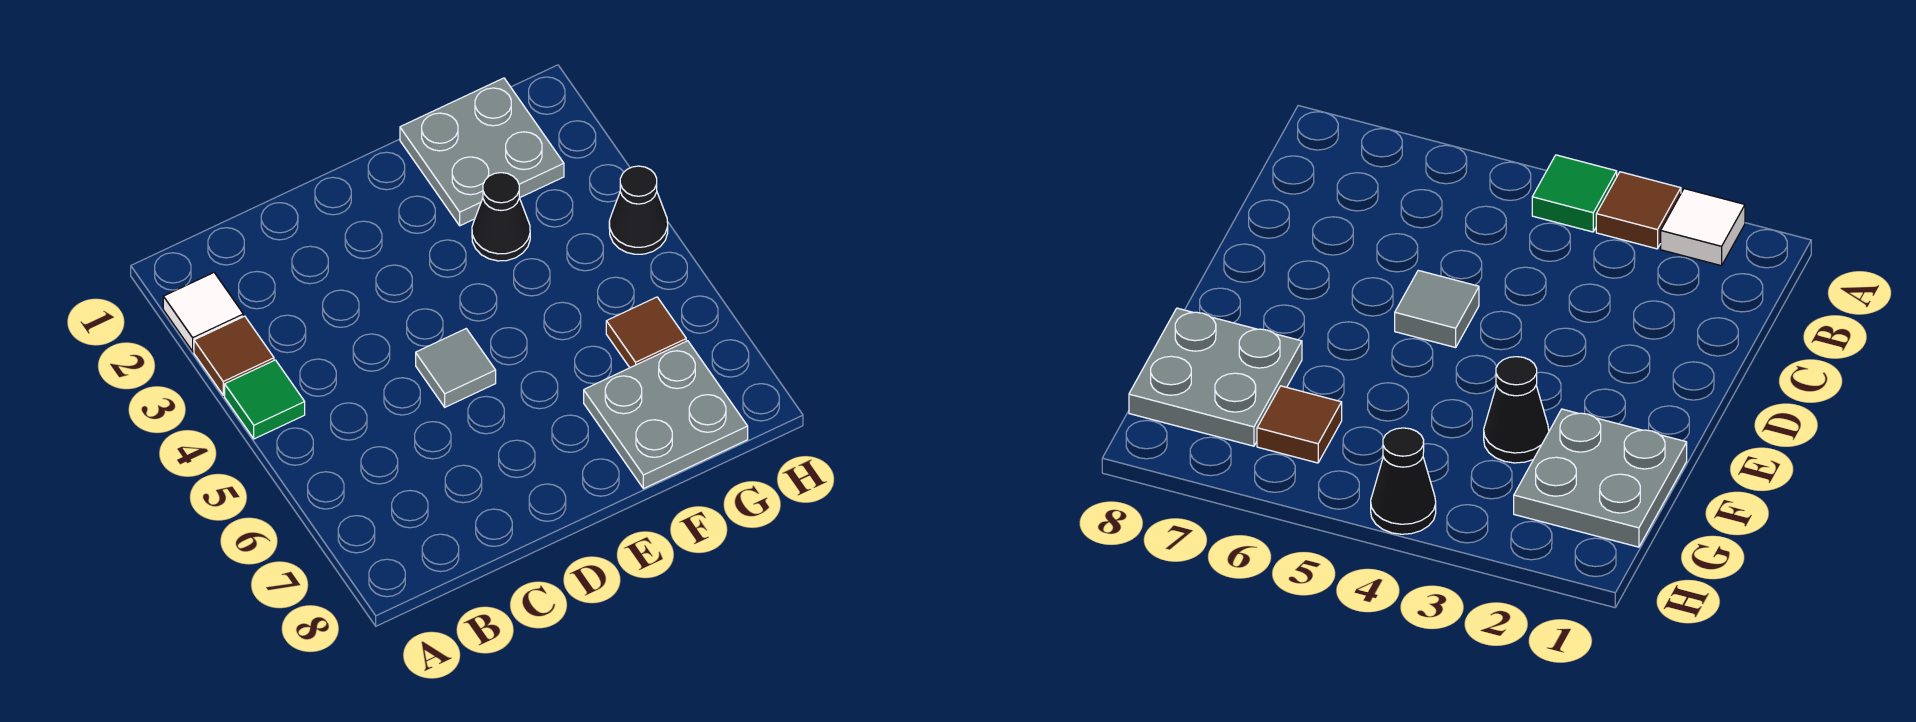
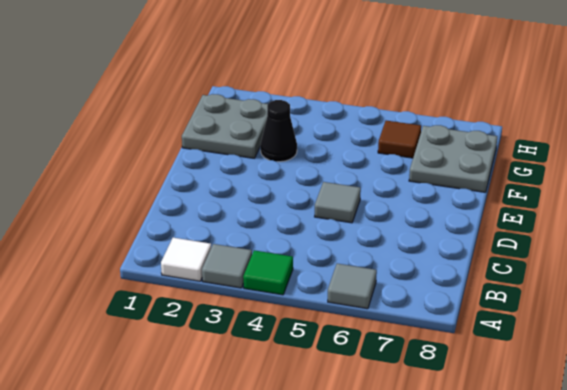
brown 1x1 tile [194,316,274,395] -> grey 1x1 tile [202,244,252,288]
none -> grey 1x1 tile [328,264,377,309]
black 1x1 cone [609,166,668,254] -> none

